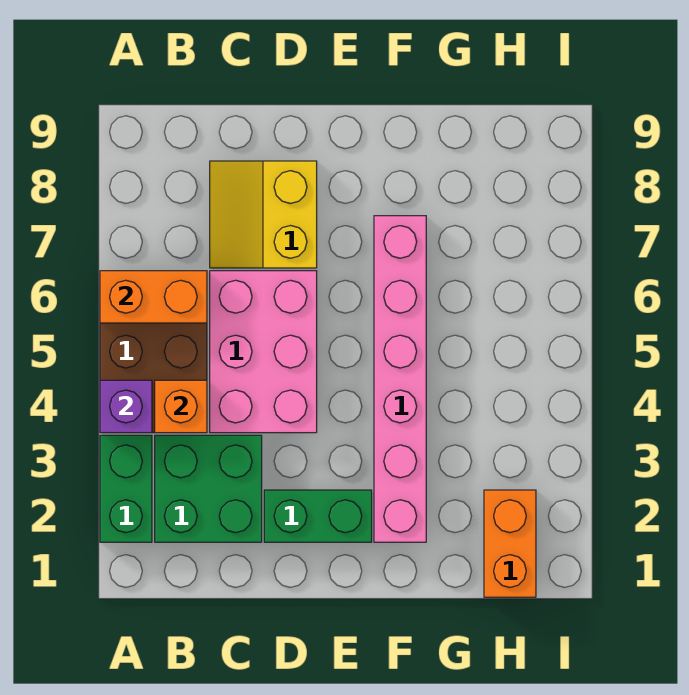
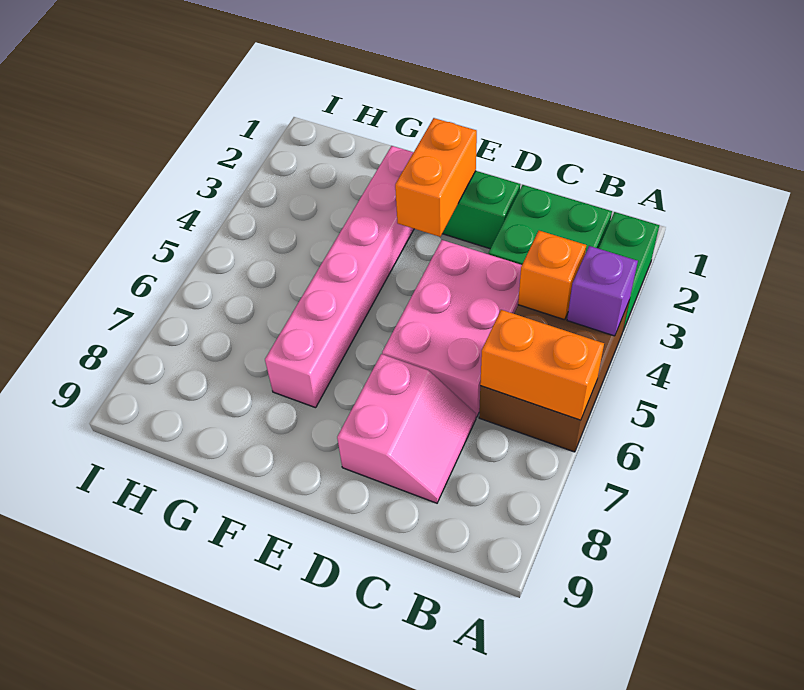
yellow 2x2 slope [210,161,317,268] -> pink 2x2 slope [337,354,476,503]
orange 1x2 brick [484,490,536,597] -> orange 1x2 brick moved to [395,118,477,237]

